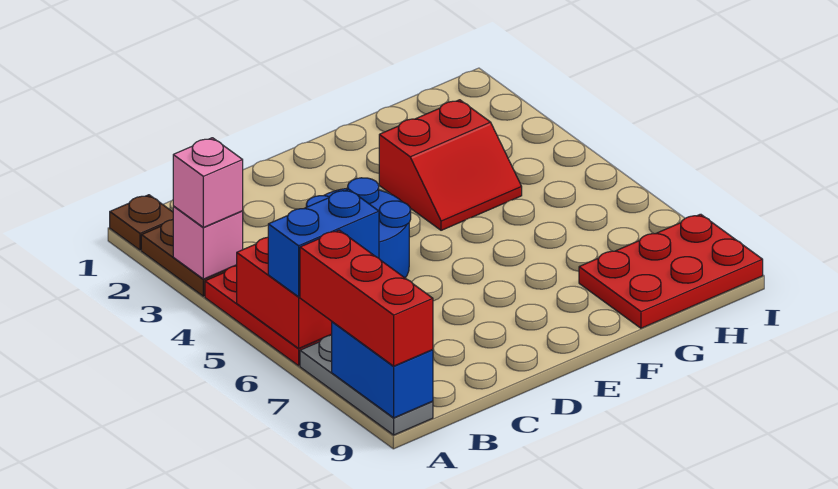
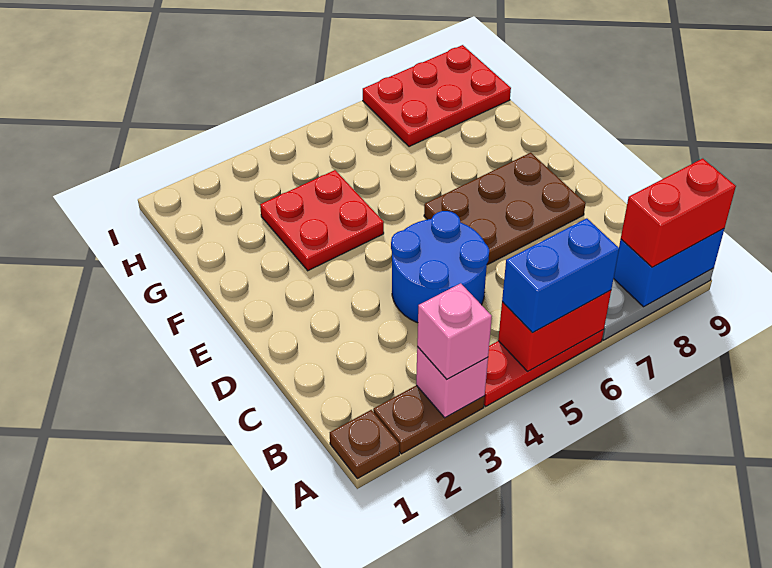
blue 1x2 brick [268,189,379,297] -> blue 1x2 brick turned to [502,218,619,333]
red 1x3 brick [300,230,433,366] -> red 1x2 brick [621,159,736,267]
none -> brown 2x3 plate [424,153,586,265]
red 2x2 slope [379,100,522,230] -> red 2x2 plate [260,170,384,271]
red 2x3 plate [579,214,763,328] -> red 2x3 plate turned to [363,45,511,147]

